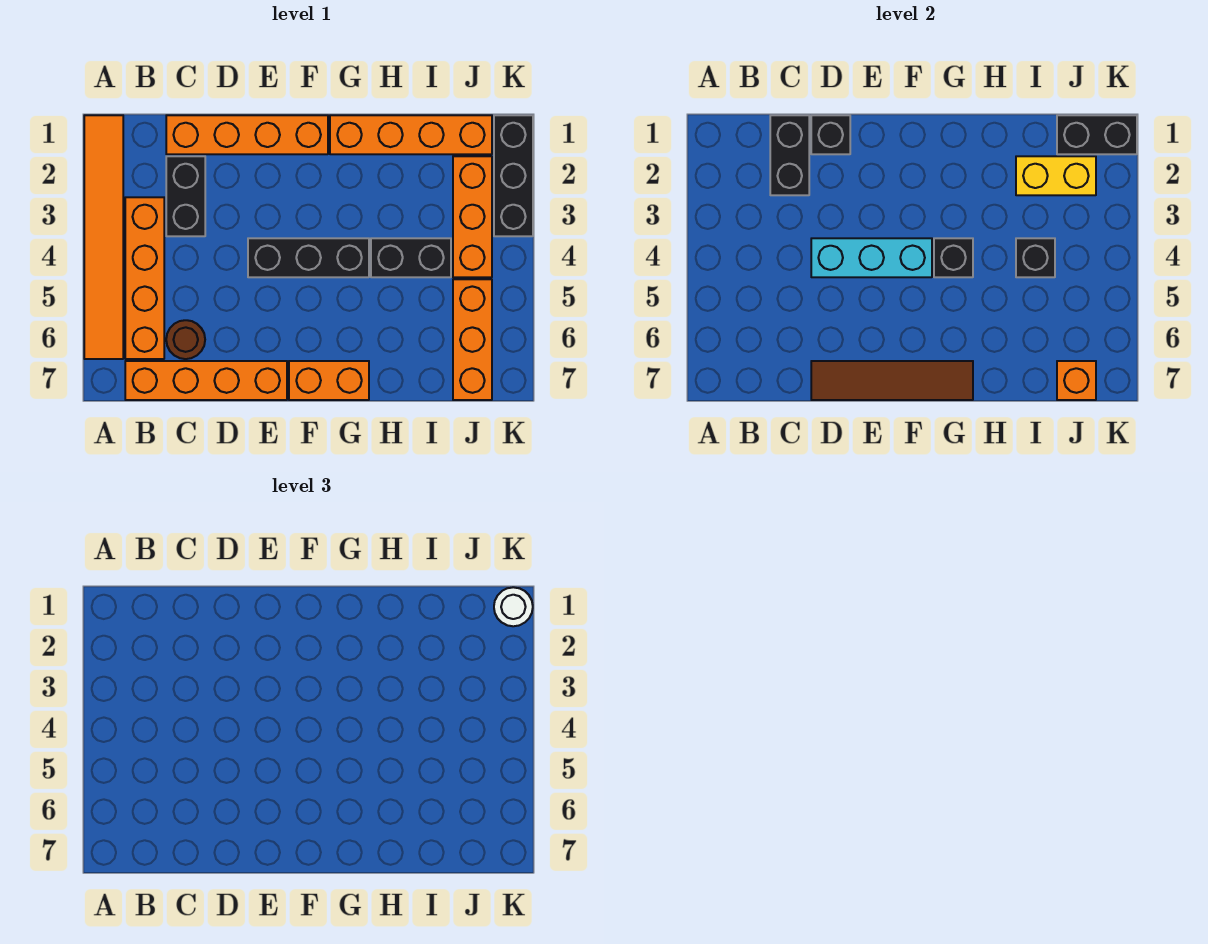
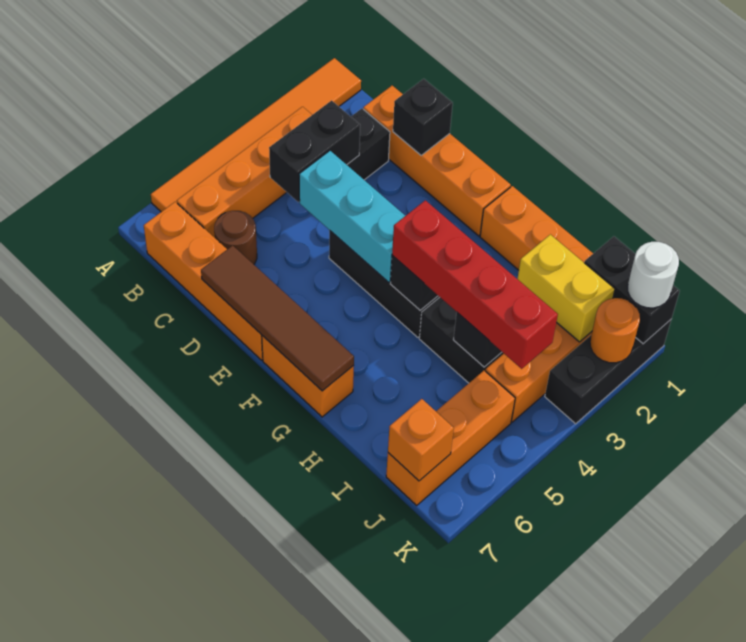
black 1x2 brick [770,115,809,195] -> black 1x2 brick moved to [269,101,360,202]
none -> red 1x4 brick [392,200,558,369]
none -> orange 1x1 round brick [590,298,640,363]

